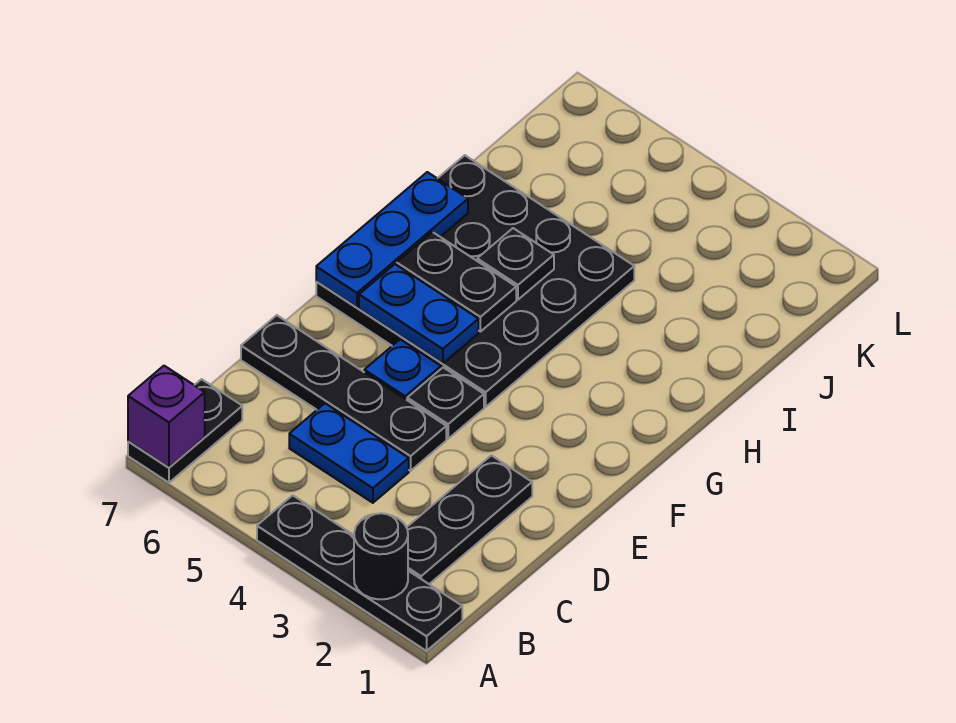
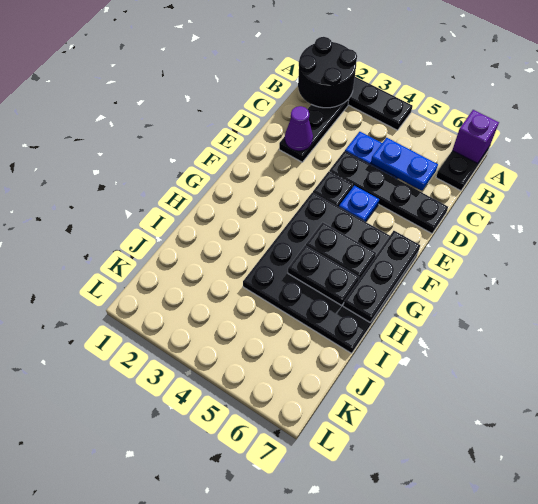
black 1x1 round brick [354,513,408,599] -> black 2x2 round brick [298,37,357,108]
none -> purple 1x1 cone [285,106,313,151]
blue 1x2 plate [359,264,479,364] -> blue 1x2 plate moved to [371,138,438,191]
blue 1x3 plate [316,172,468,307] -> black 1x3 plate [343,231,420,322]
black 1x1 plate [477,228,554,300] -> black 1x2 plate [288,245,359,306]

